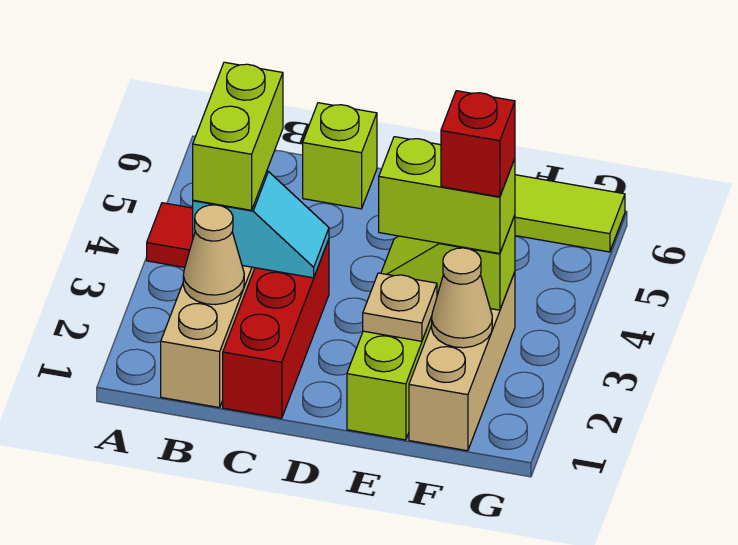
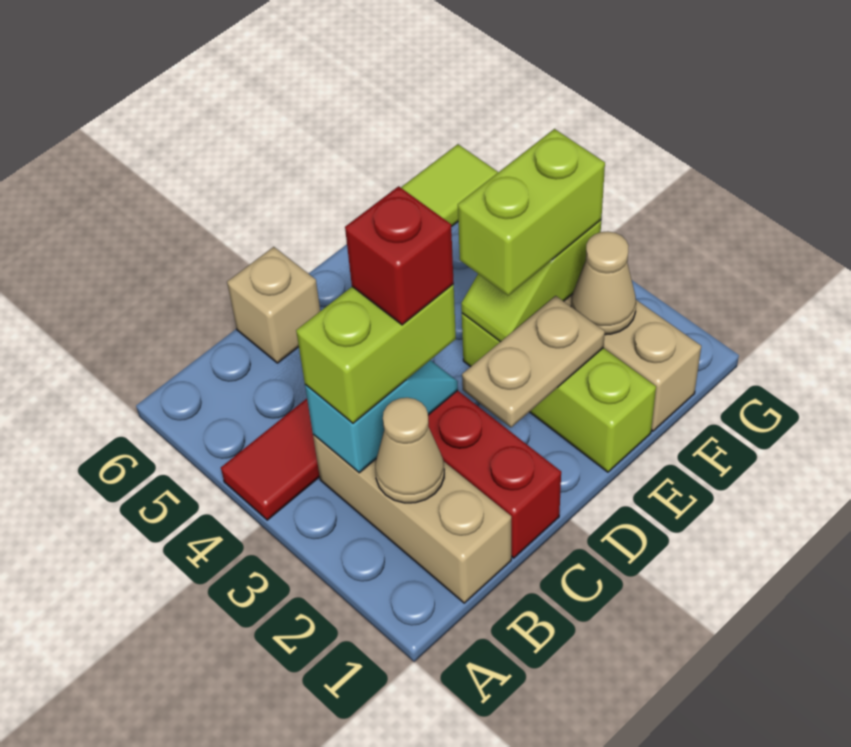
lime 1x2 brick [193,62,283,210] -> lime 1x2 brick turned to [296,285,456,423]
lime 1x1 brick [303,103,377,209] -> tan 1x1 brick [227,247,320,363]
tan 1x1 plate [363,273,437,341] -> tan 1x2 plate [462,296,605,427]
red 1x1 brick [441,91,515,197] -> red 1x1 brick moved to [345,186,454,325]

